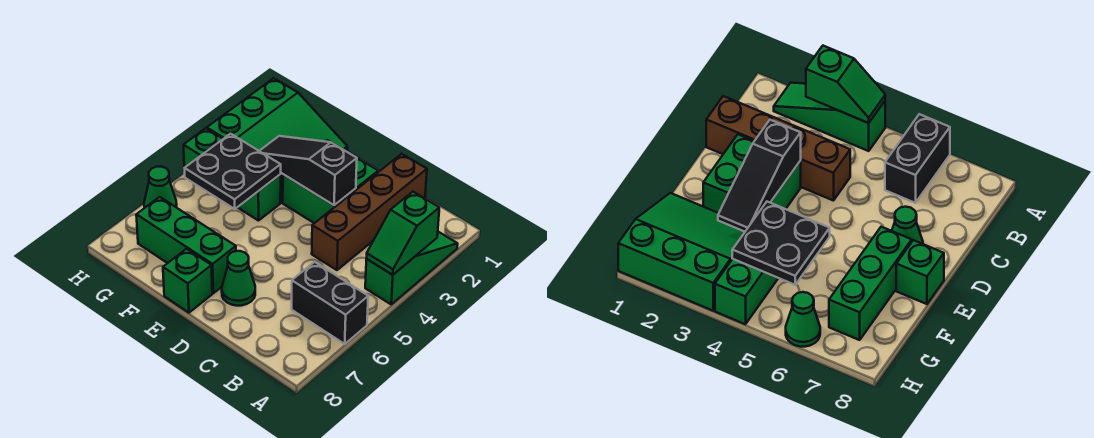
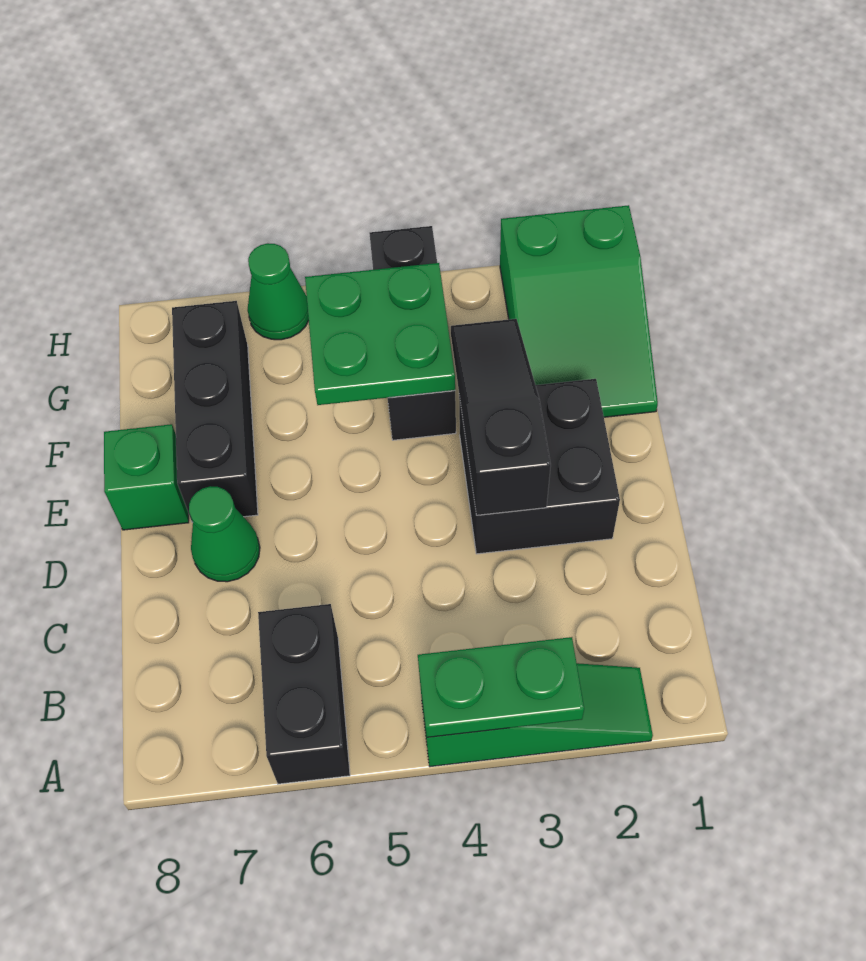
green 1x2 slope [366,192,439,275] -> green 1x2 plate [418,637,584,737]
brown 1x4 brick [312,154,427,270] -> none
green 2x2 brick [283,140,378,223] -> black 2x2 brick [459,379,620,554]
green 1x3 brick [136,197,236,293] -> black 1x3 brick [172,301,258,522]
green 3x3 slope [207,78,347,203] -> green 2x3 slope [500,205,658,417]
green 1x3 brick [184,128,281,221] -> black 1x3 brick [369,226,456,440]
black 2x2 plate [185,134,281,209] -> green 2x2 plate [305,263,455,405]

